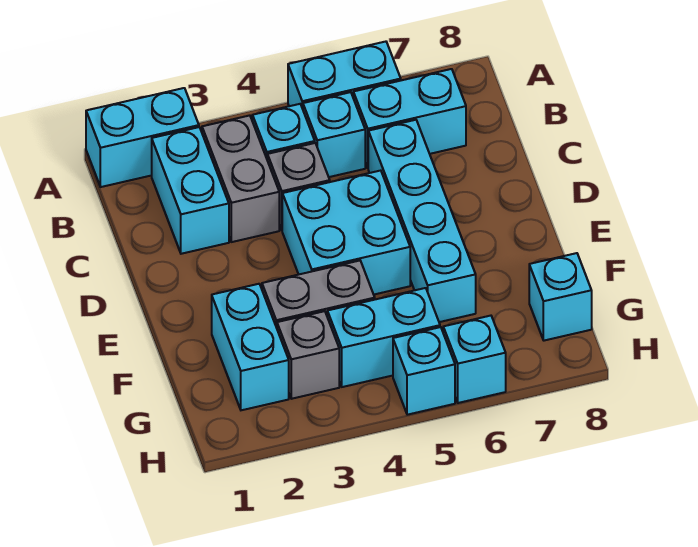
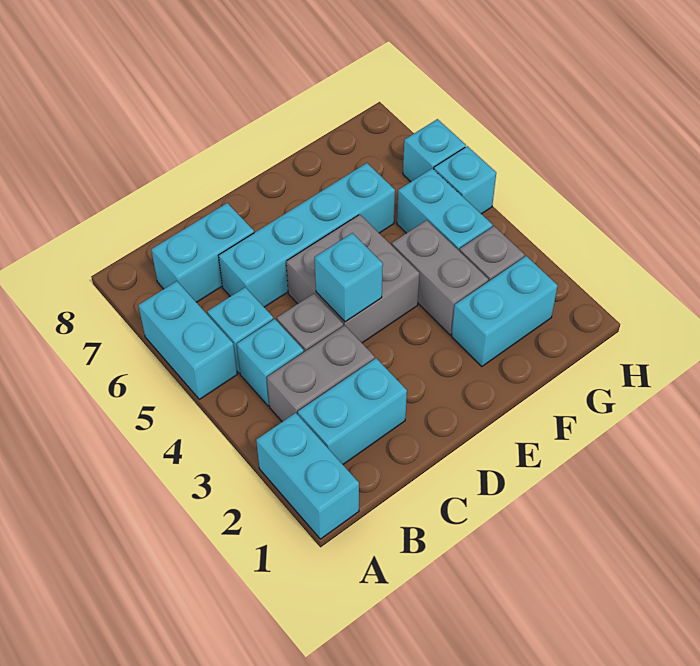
cyan 1x2 brick [353,69,466,168] -> cyan 1x2 brick turned to [151,203,254,302]
cyan 2x2 brick [282,171,410,294] -> grey 2x2 brick [286,215,419,343]
cyan 1x1 brick [529,253,592,341] -> cyan 1x1 brick moved to [315,233,383,322]

